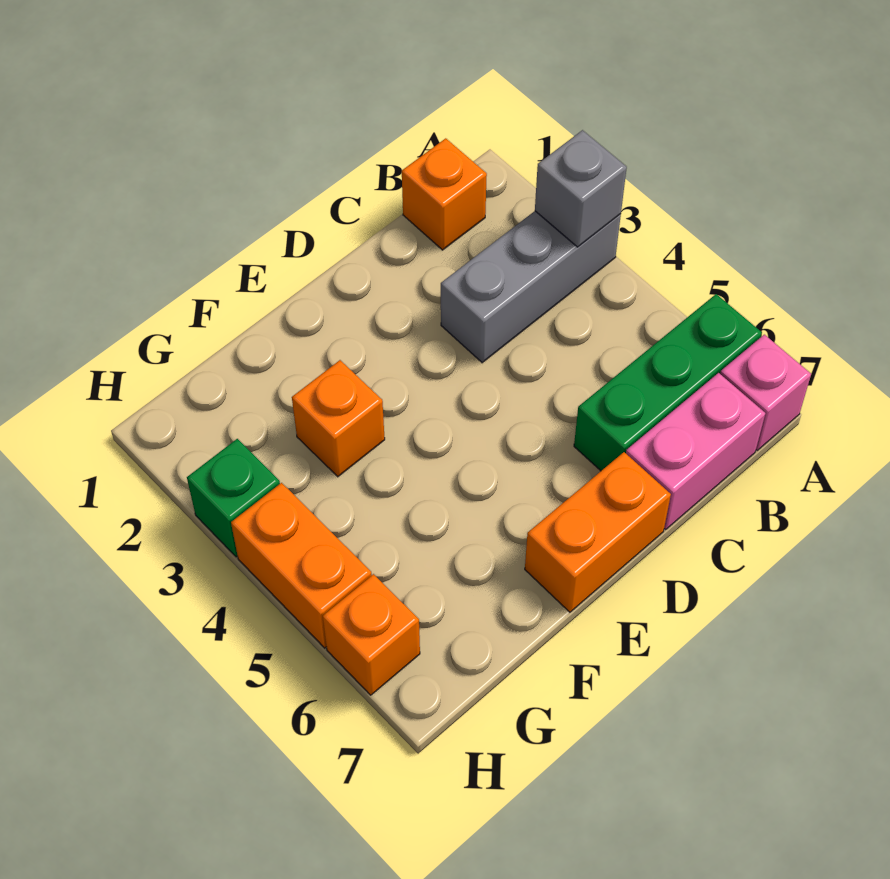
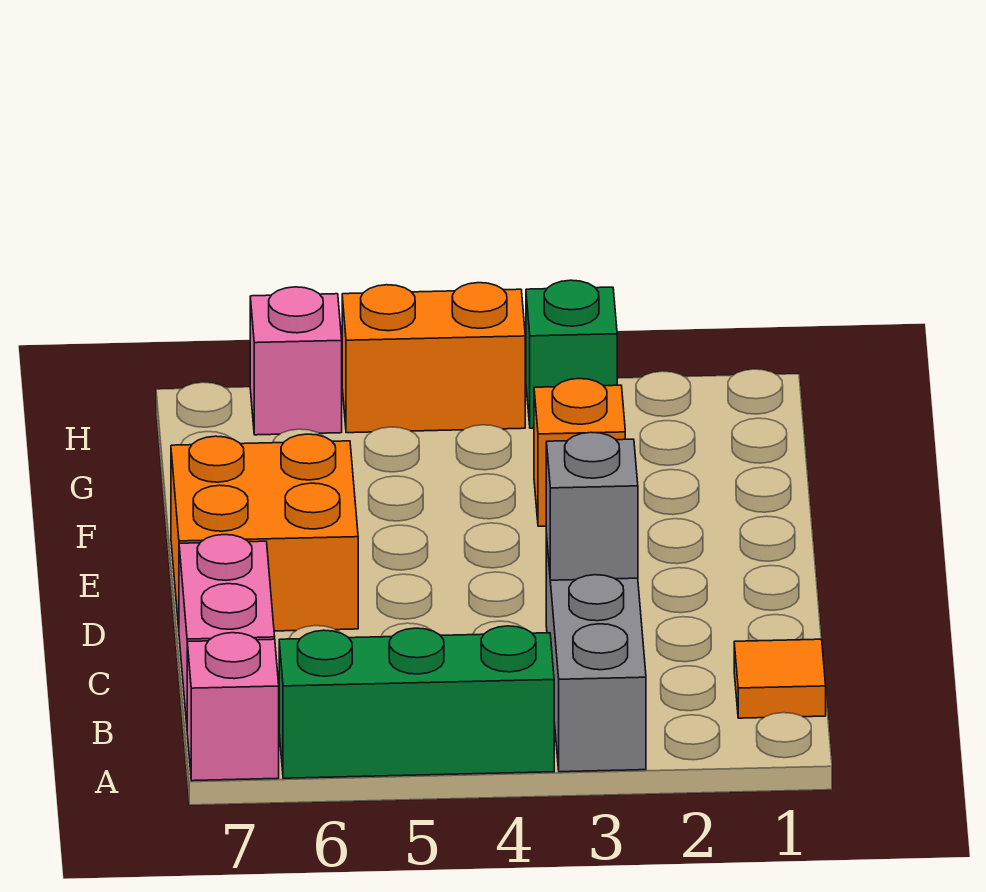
grey 1x1 brick [535,130,627,247] -> grey 1x1 brick moved to [546,432,638,580]
green 1x3 brick [574,294,762,471] -> green 1x3 brick turned to [279,626,554,778]
orange 1x1 brick [402,138,487,250] -> orange 1x1 tile [734,639,826,718]
orange 1x2 brick [525,452,671,612] -> orange 2x2 brick [171,434,358,631]
orange 1x1 brick [323,574,420,695] -> pink 1x1 brick [250,287,342,435]

